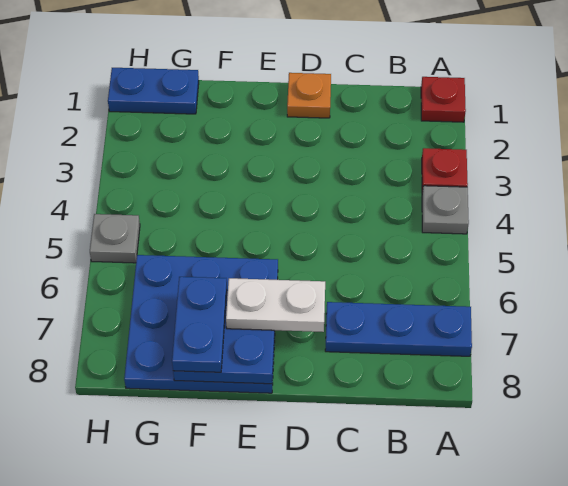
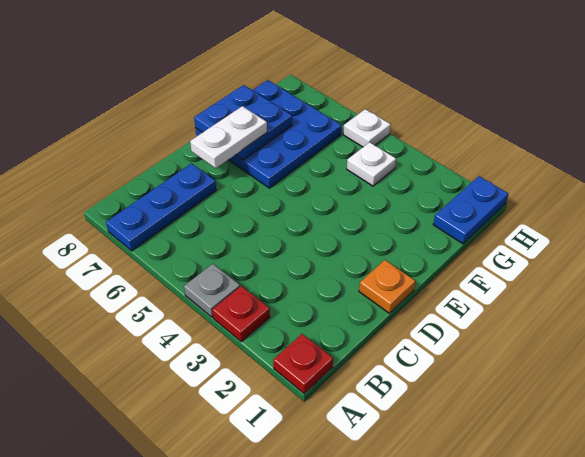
blue 1x2 plate [172,277,227,372] -> none
none -> white 1x1 plate [347,142,396,186]
grey 1x1 plate [90,214,140,263] -> white 1x1 plate [343,109,391,147]

